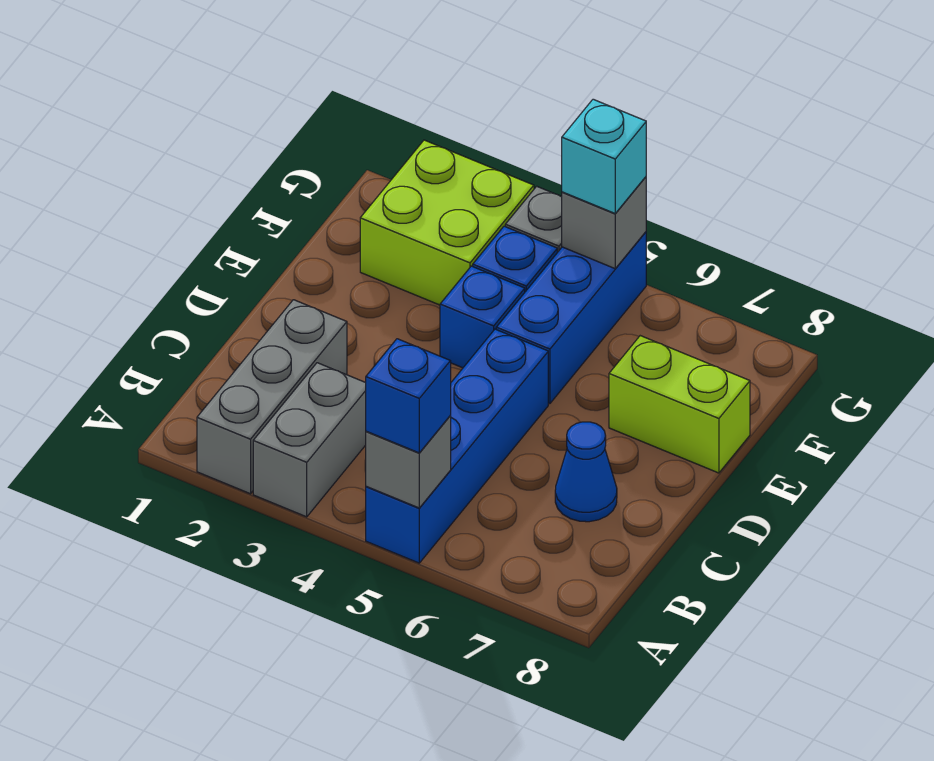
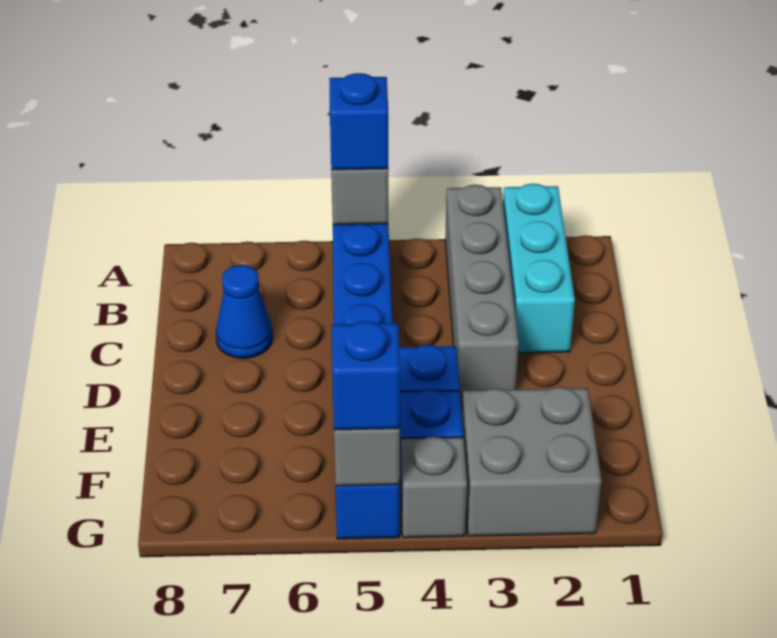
grey 1x3 brick [197,300,347,494] -> cyan 1x3 brick [503,184,575,353]
grey 1x2 brick [253,363,366,517] -> grey 1x4 brick [445,185,519,397]
lime 1x2 brick [609,336,750,473] -> none
lime 2x2 brick [360,140,534,305] -> grey 2x2 brick [462,387,602,536]
cyan 1x1 brick [562,99,646,213] -> blue 1x1 brick [332,321,400,430]

